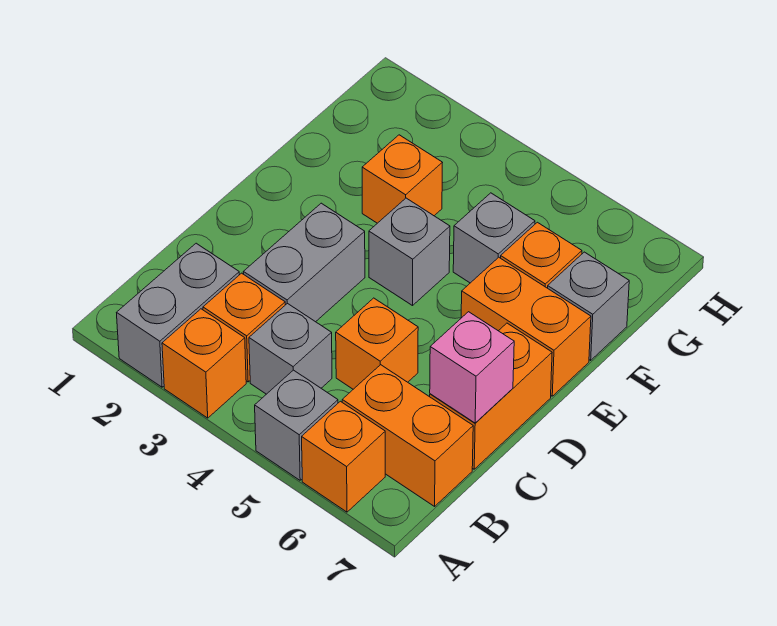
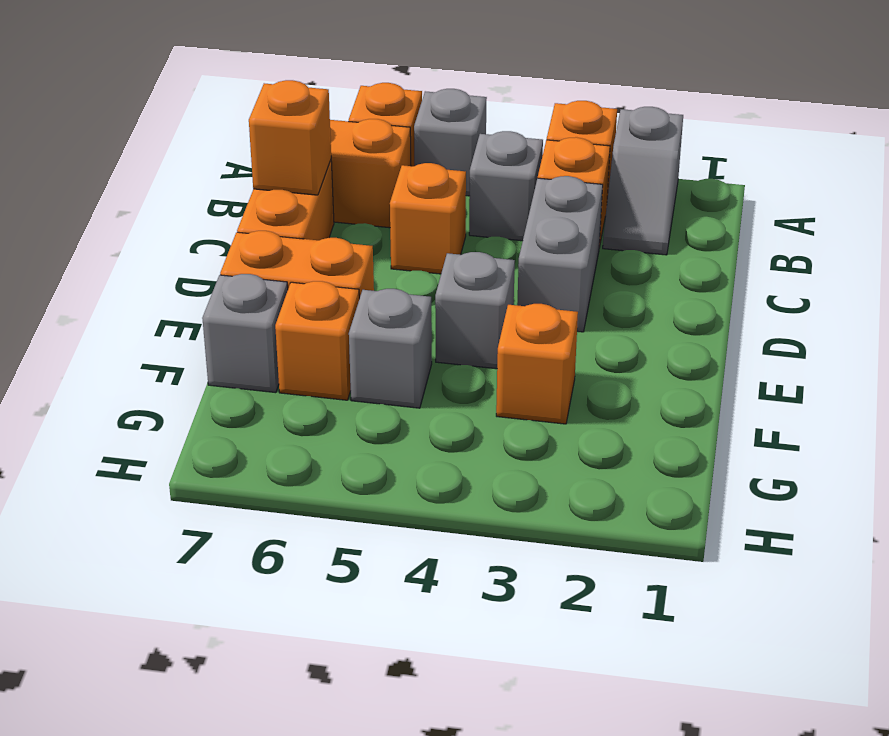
grey 1x2 brick [117,243,239,387] -> grey 1x2 slope [603,107,683,255]
pink 1x1 brick [430,312,514,423] -> orange 1x1 brick [249,80,331,195]

